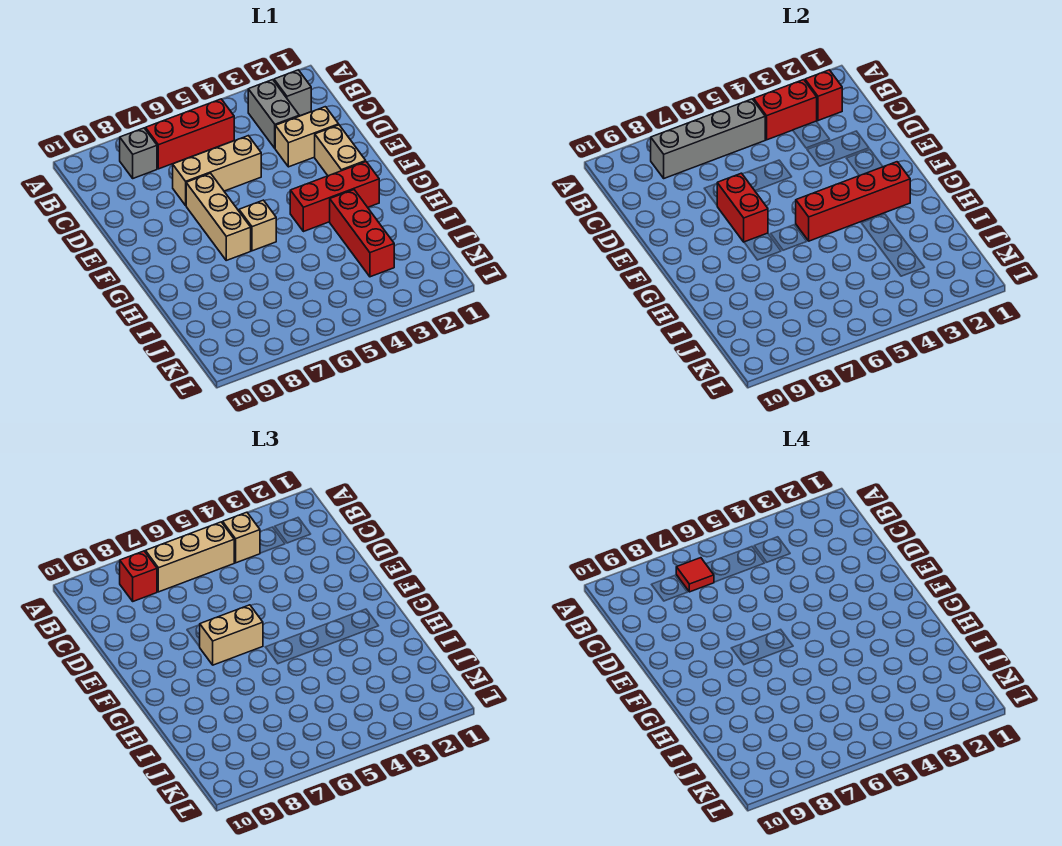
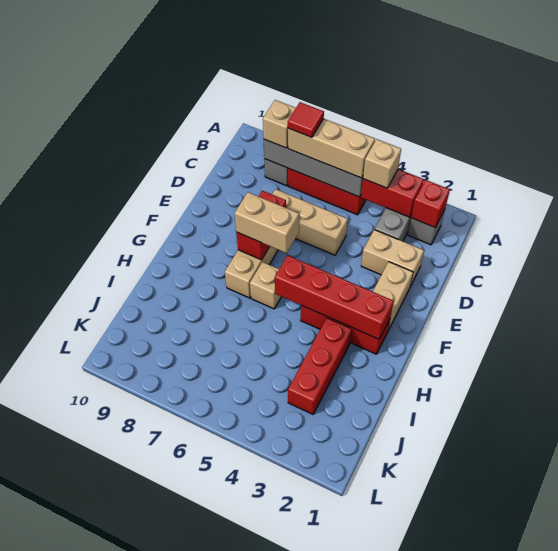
red 1x1 brick [120,551,157,601] -> tan 1x1 brick [263,100,296,148]

